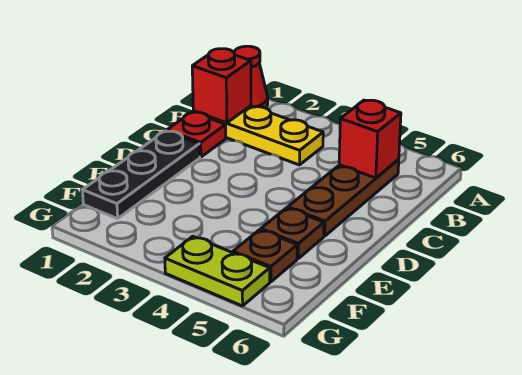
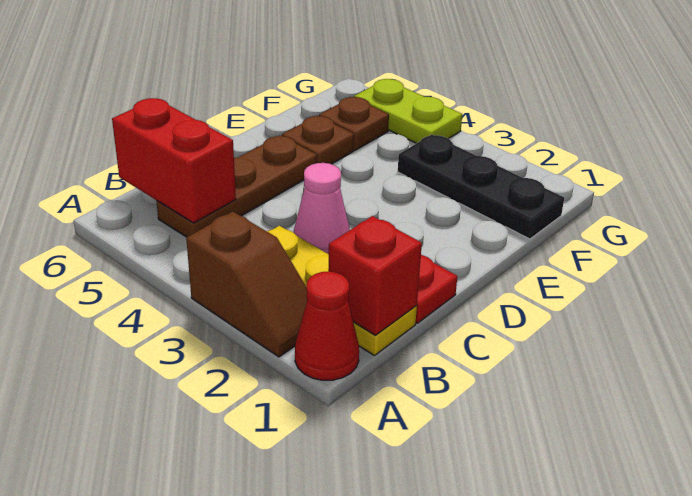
none -> brown 1x2 slope [186,212,307,357]
red 1x1 brick [339,100,401,178] -> red 1x2 brick [112,98,236,223]
none -> pink 1x1 cone [294,163,350,254]
black 1x3 plate [83,131,200,219] -> black 1x3 plate turned to [398,134,564,239]

